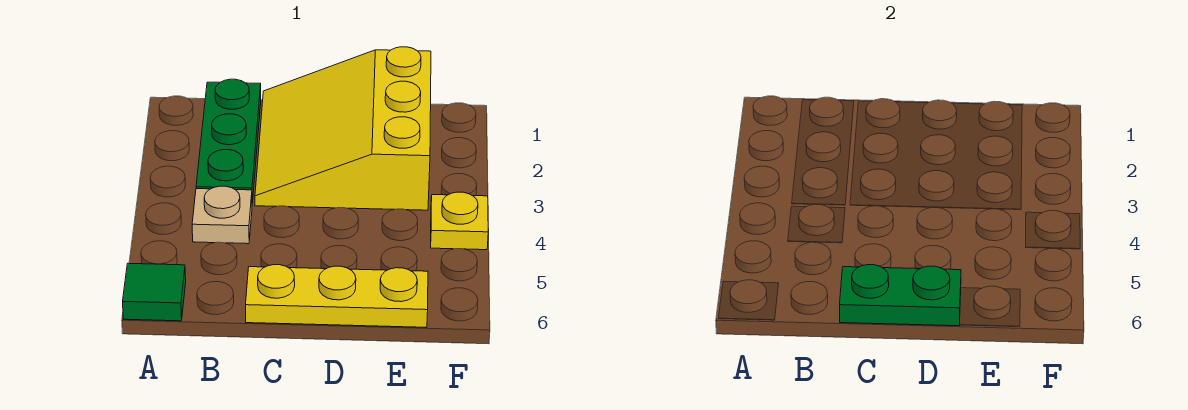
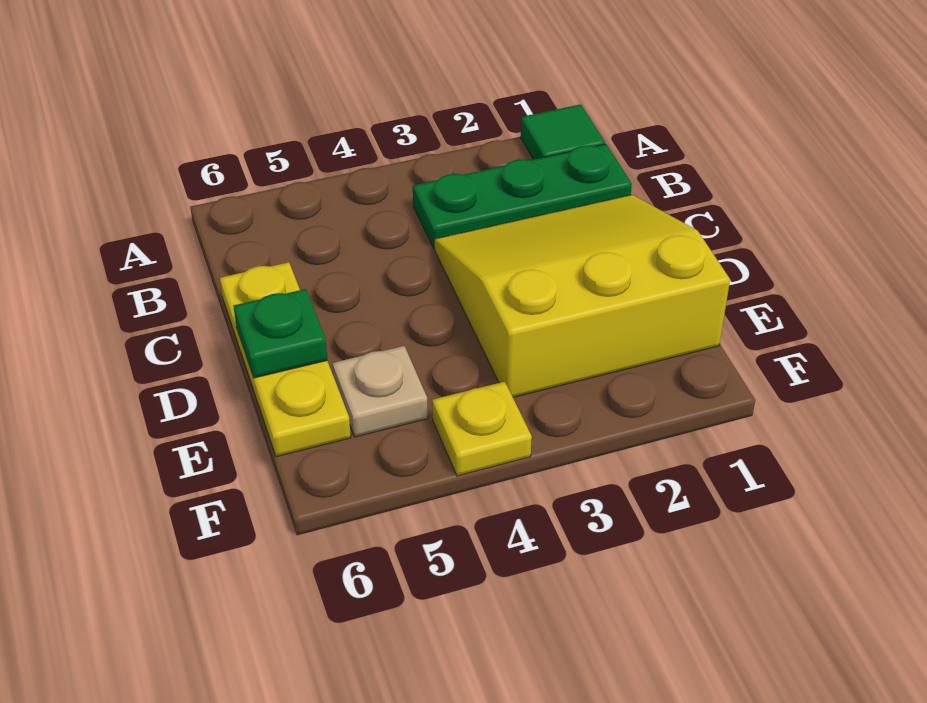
green 1x1 tile [123,263,186,321] -> green 1x1 tile moved to [521,104,605,159]
tan 1x1 plate [192,186,252,244] -> tan 1x1 plate moved to [332,346,428,437]
green 1x2 plate [840,265,961,326] -> green 1x1 plate [234,289,327,378]

